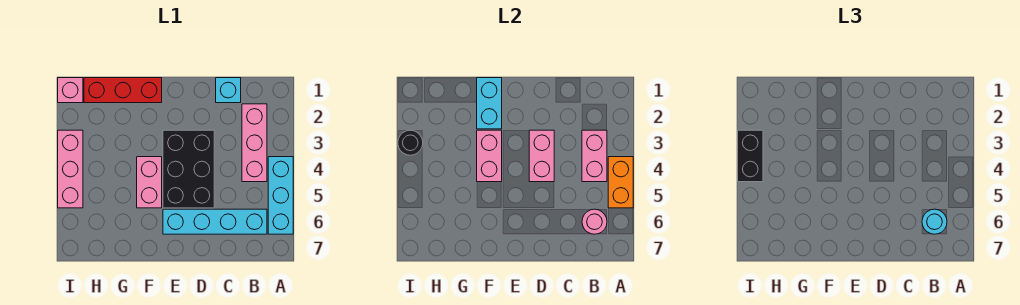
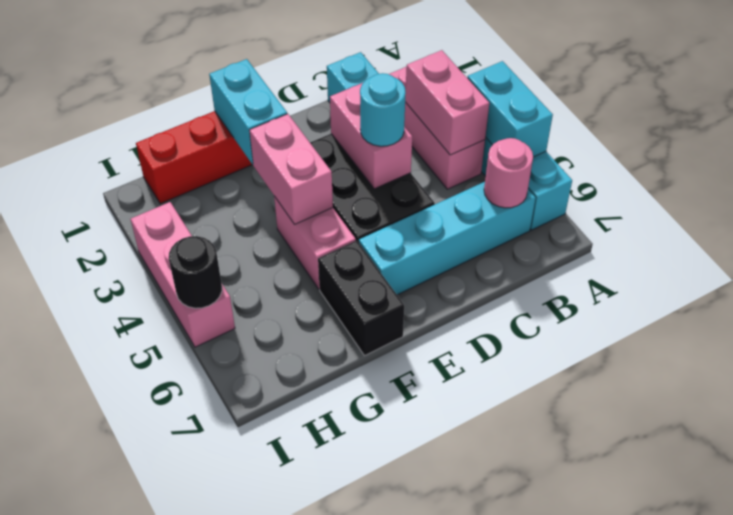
orange 1x2 brick [608,157,633,208] -> cyan 1x2 brick [467,61,553,157]
cyan 1x1 round brick [922,209,947,234] -> cyan 1x1 round brick moved to [360,73,406,146]
pink 1x1 brick [58,78,83,103] -> none
black 1x1 round brick [398,130,423,155] -> black 1x1 round brick moved to [169,236,222,308]
black 1x2 brick [738,130,763,182] -> black 1x2 brick moved to [318,241,404,356]

